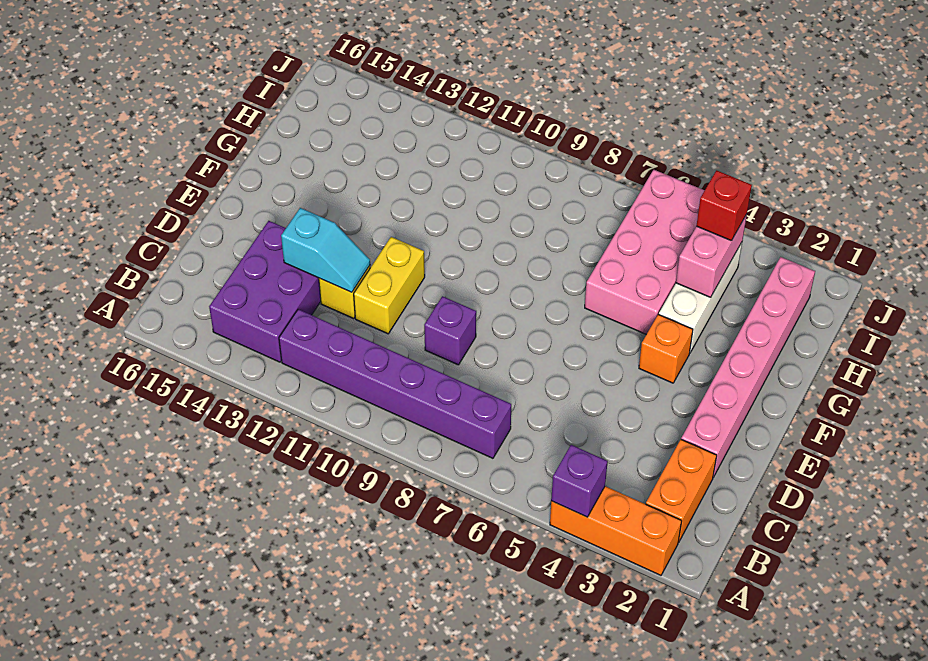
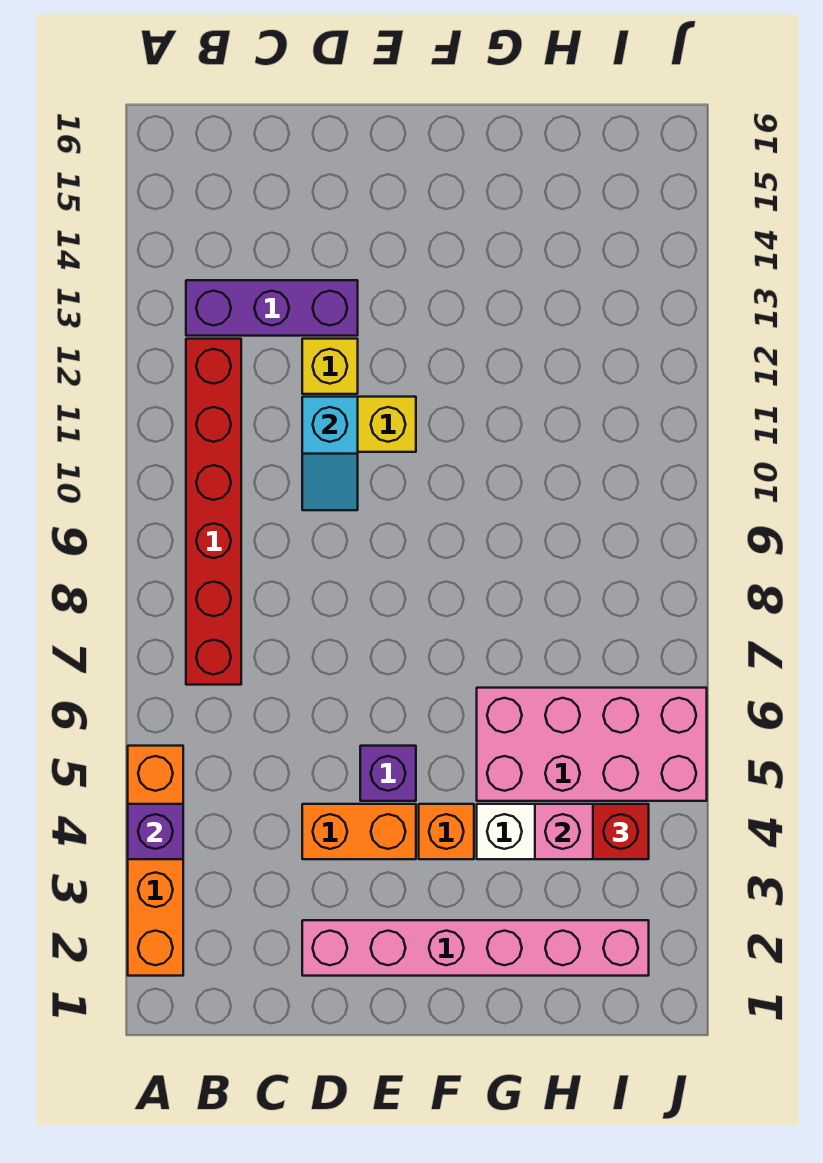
orange 1x3 brick [550,486,682,575] -> orange 1x4 brick [128,746,183,976]
orange 1x2 brick [646,440,717,542] -> orange 1x2 brick moved to [302,804,416,859]
purple 1x6 brick [279,309,511,458] -> red 1x6 brick [186,339,241,685]
purple 2x3 brick [209,221,321,362] -> purple 1x3 brick [186,280,358,336]
purple 1x1 brick [424,296,476,365] -> purple 1x1 brick moved to [360,746,416,801]
cyan 1x2 slope [281,208,370,292] -> cyan 1x2 slope moved to [302,397,358,510]

